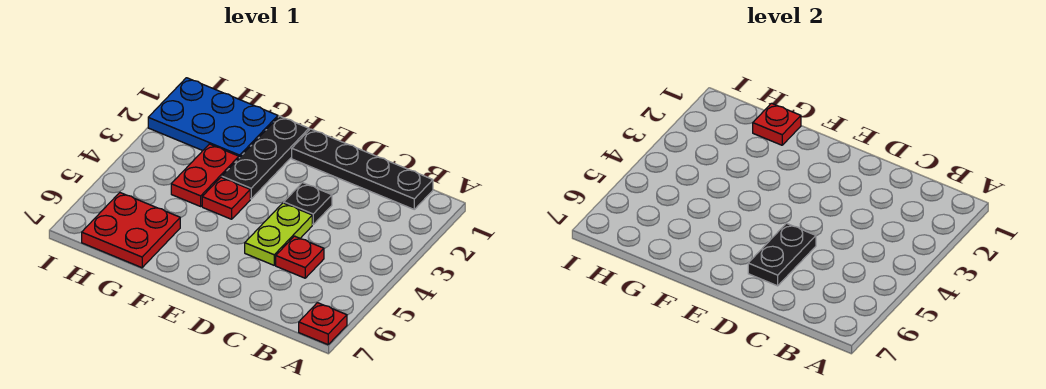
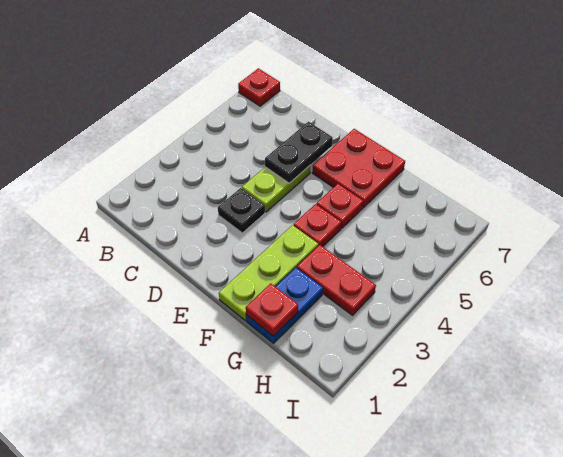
black 1x4 plate [292,129,433,209] -> none
red 1x1 plate [276,236,324,278] -> red 1x1 plate moved to [317,184,364,228]
black 1x3 plate [222,116,309,199] -> lime 1x3 plate [219,225,318,321]
blue 2x3 plate [148,78,278,158] -> blue 1x2 plate [246,268,323,343]
red 1x2 plate [171,144,239,206] -> red 1x2 plate turned to [297,245,376,315]
red 2x2 plate [82,193,180,268] -> red 2x2 plate moved to [312,129,405,208]

